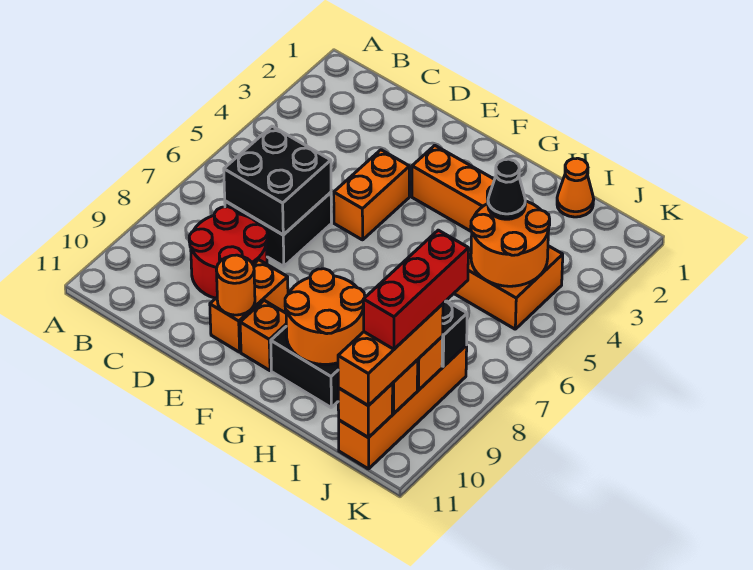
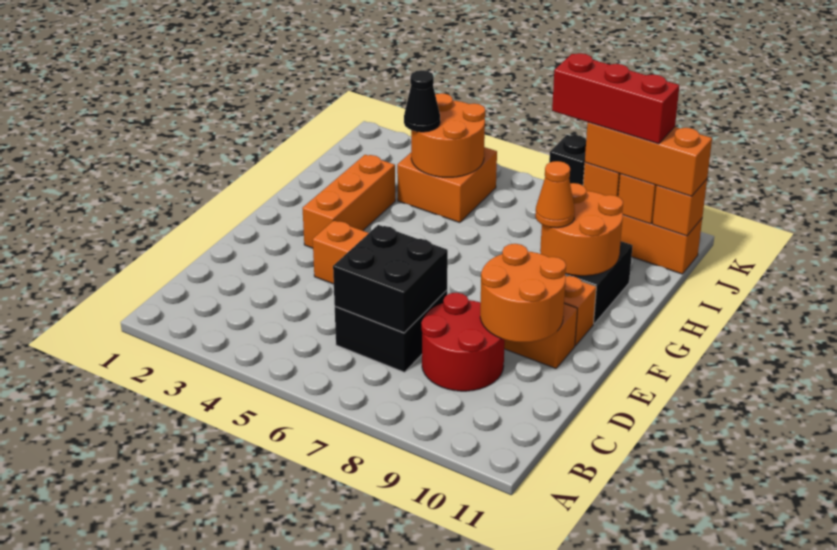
orange 1x1 round brick [216,255,255,315] -> orange 2x2 round brick [480,244,566,342]
orange 1x1 cone [557,158,594,217] -> orange 1x1 cone moved to [535,161,575,228]

